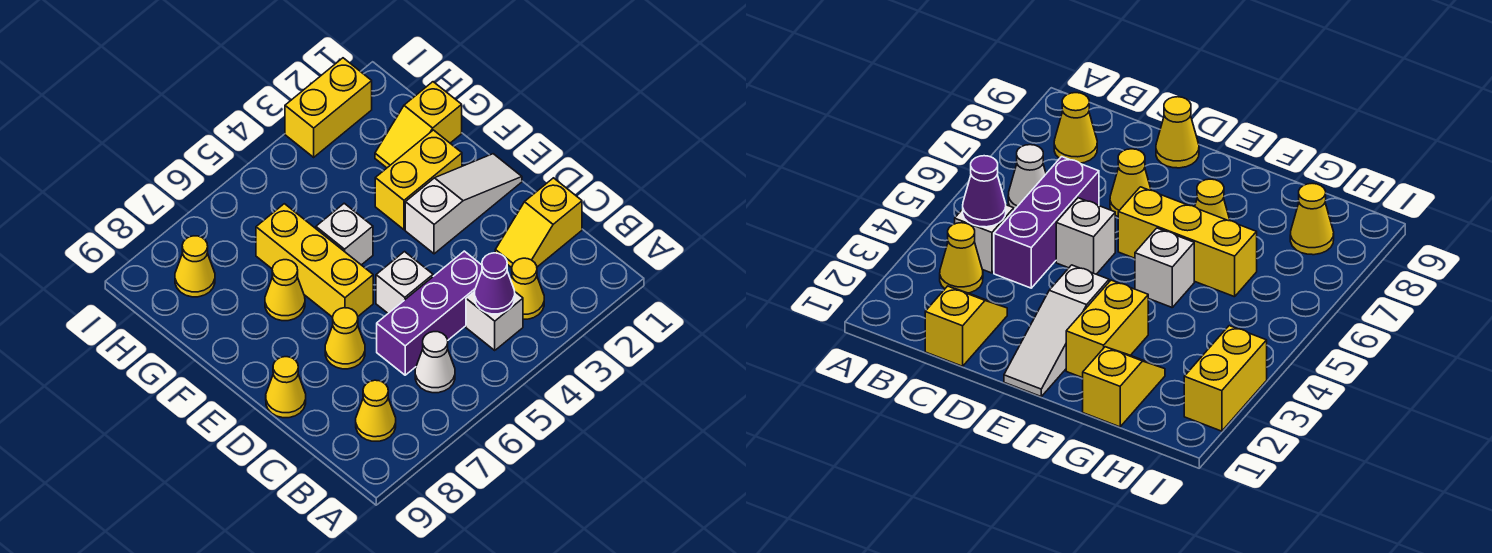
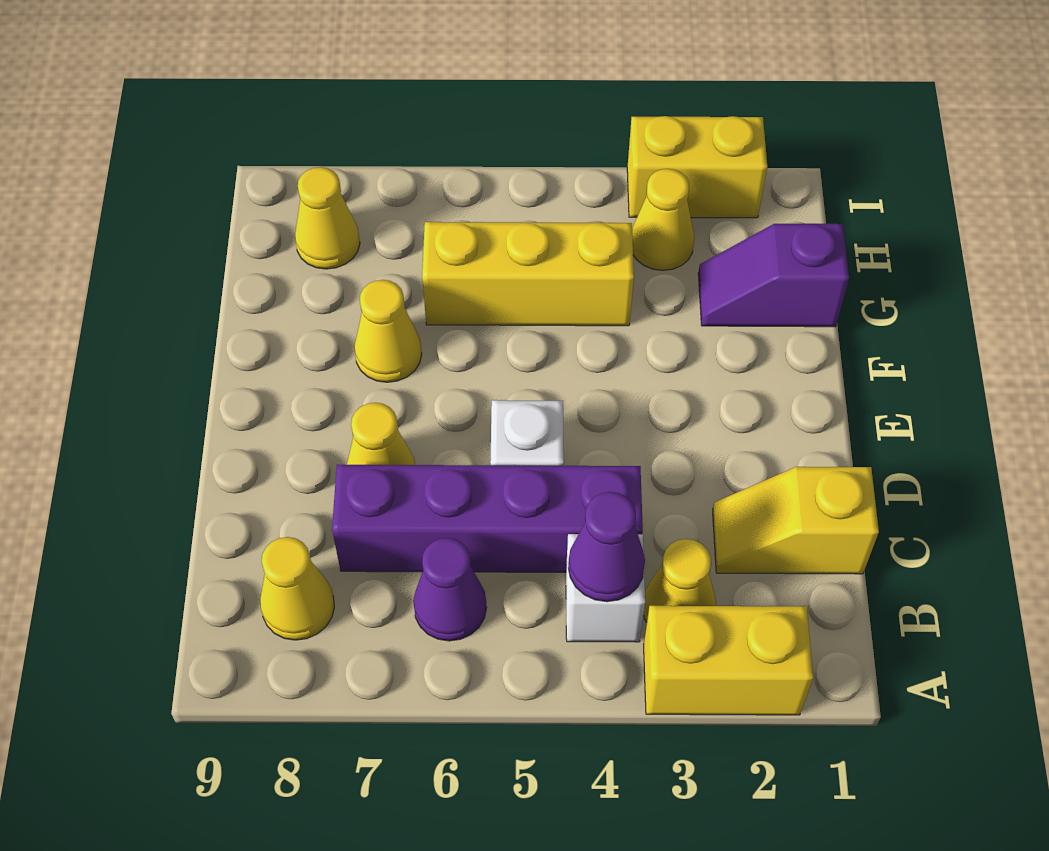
white 1x1 cone [415,332,455,393] -> purple 1x1 cone [413,538,487,641]
purple 1x3 brick [377,251,482,375] -> purple 1x4 brick [332,465,643,572]
yellow 1x1 cone [266,357,306,418] -> yellow 1x1 cone moved to [632,169,695,270]
white 1x3 slope [405,154,522,254] -> none
yellow 1x3 brick [256,204,373,317] -> yellow 1x3 brick turned to [422,222,634,326]
yellow 1x2 brick [375,130,462,230] -> yellow 1x2 brick moved to [644,606,813,715]
white 1x1 brick [316,203,373,265] -> none
yellow 1x2 slope [375,82,462,168] -> purple 1x2 slope [698,224,849,327]

